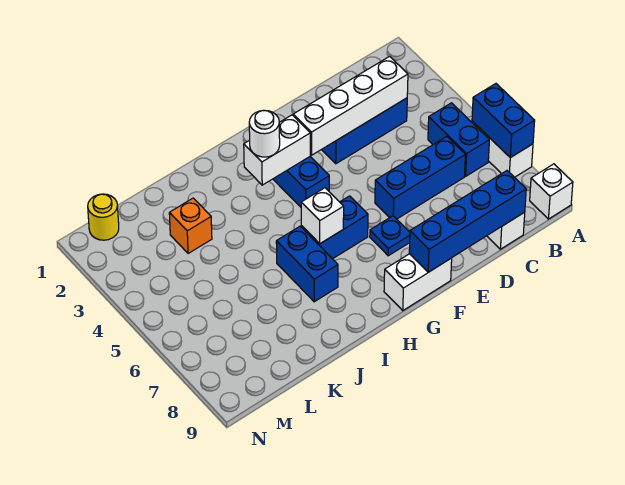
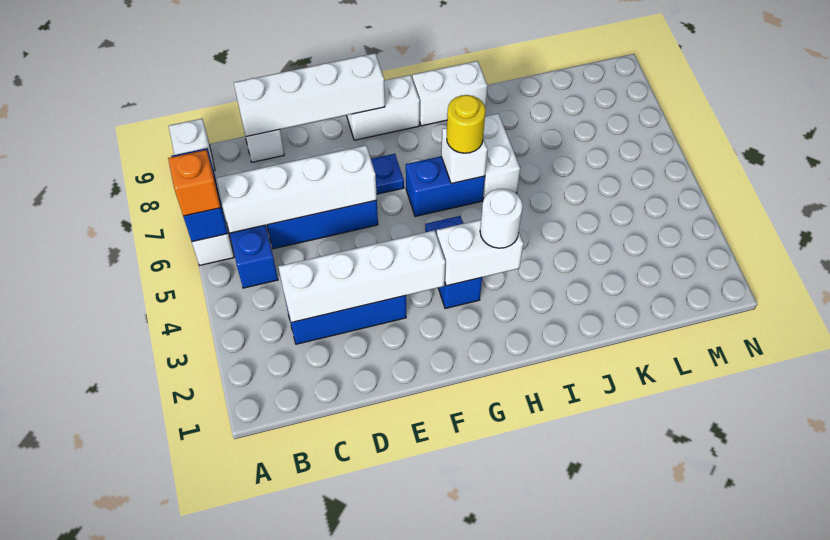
none -> white 1x4 brick [216,145,377,233]
blue 1x4 brick [409,171,526,272] -> white 1x4 brick [234,53,385,137]
none -> white 1x2 brick [412,61,488,126]
blue 1x2 brick [276,226,338,302] -> white 1x2 brick [483,114,520,199]
orange 1x1 brick [169,198,212,254] -> orange 1x1 brick moved to [168,150,221,216]
yellow 1x1 round brick [88,194,119,240] -> yellow 1x1 round brick moved to [447,95,485,153]

